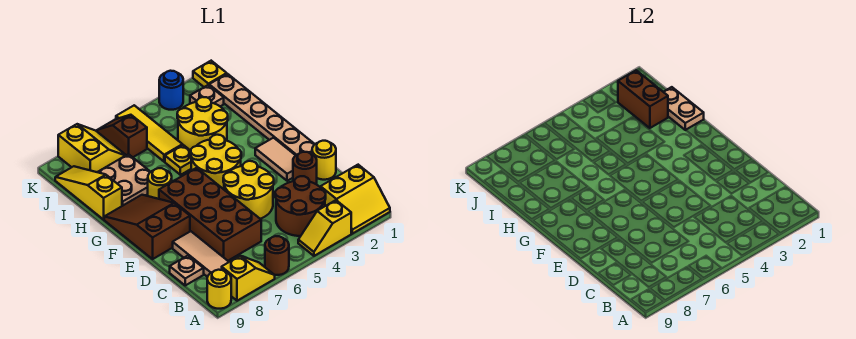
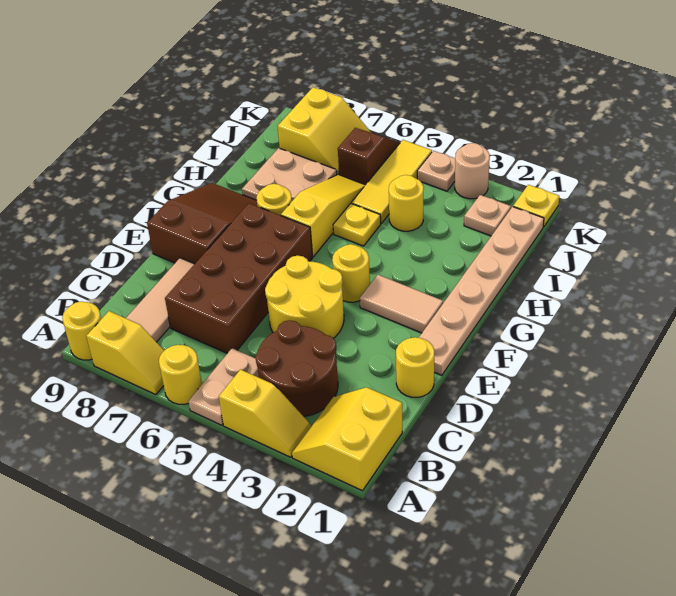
yellow 2x2 slope [321,165,390,234] -> yellow 2x2 slope turned to [292,387,402,491]
yellow 1x2 slope [298,200,351,256] -> yellow 1x2 slope turned to [219,370,311,457]
brown 1x1 round brick [265,236,289,275] -> yellow 1x1 round brick [159,345,202,404]
tan 1x1 plate [170,256,204,285] -> tan 1x1 plate moved to [417,151,455,191]
brown 1x1 round brick [293,152,317,184] -> none
tan 1x2 tile [255,138,296,181] -> tan 1x2 tile turned to [360,275,443,333]
yellow 2x2 round brick [191,135,241,189] -> yellow 1x1 round brick [332,244,370,302]
tan 1x2 plate [664,87,704,130] -> tan 1x2 plate moved to [188,348,259,425]
yellow 2x2 round brick [177,97,228,151] -> yellow 1x1 round brick [389,175,424,231]
yellow 1x3 slope [55,166,122,220] -> yellow 1x3 slope moved to [281,175,365,257]
brown 1x2 brick [618,70,668,128] -> none
blue 1x1 round brick [159,71,183,110] -> tan 1x1 round brick [455,143,490,199]

